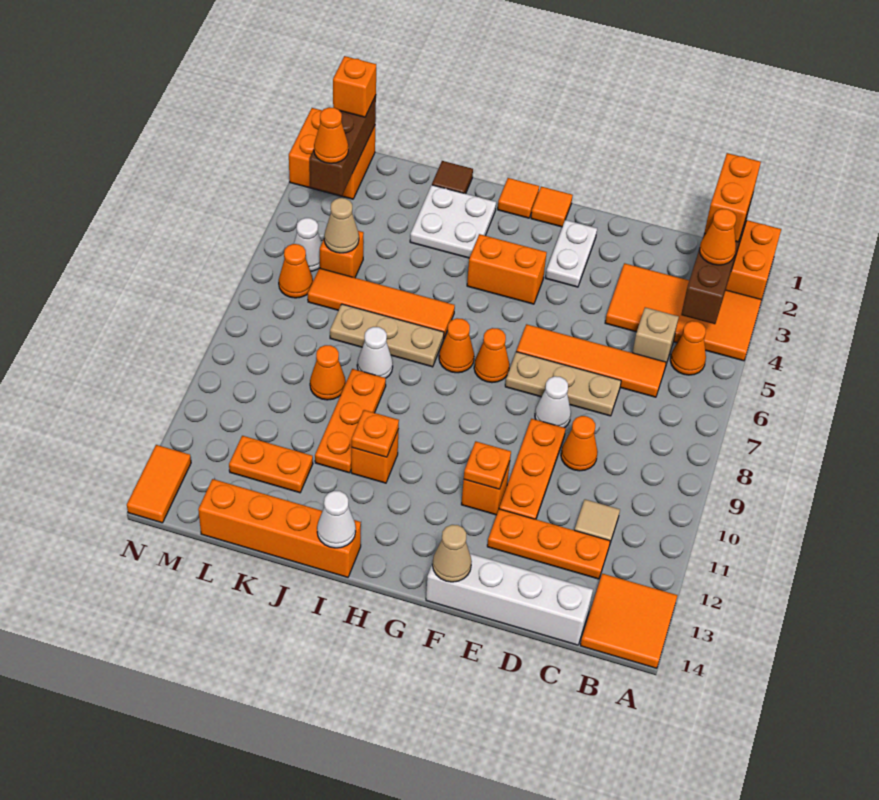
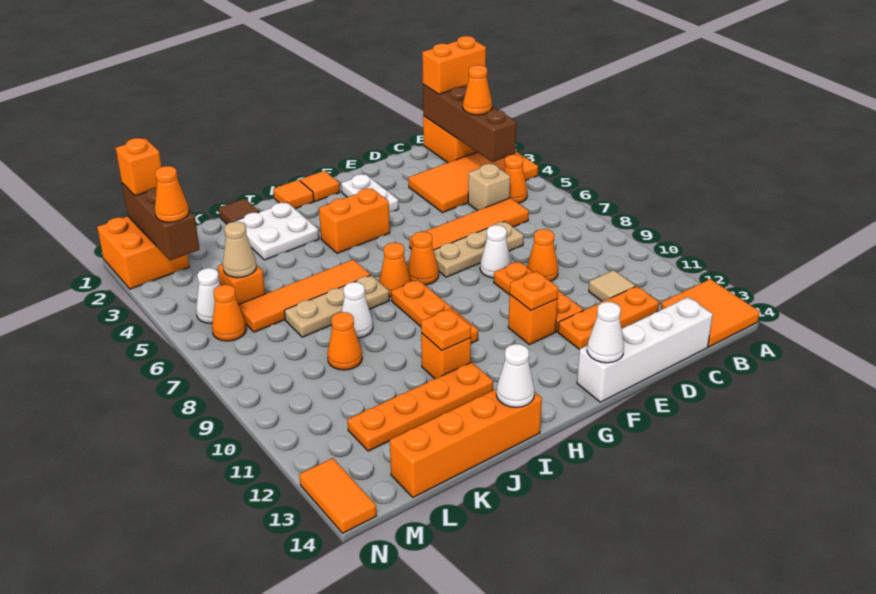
orange 1x2 brick [704,153,761,242] -> orange 1x2 brick turned to [422,36,486,94]
tan 1x1 cone [433,525,472,582] -> white 1x1 cone [587,302,624,363]
orange 1x3 plate [315,369,386,473] -> orange 1x3 plate moved to [391,280,478,343]
orange 1x2 plate [229,436,313,493] -> orange 1x4 plate [347,362,493,451]

